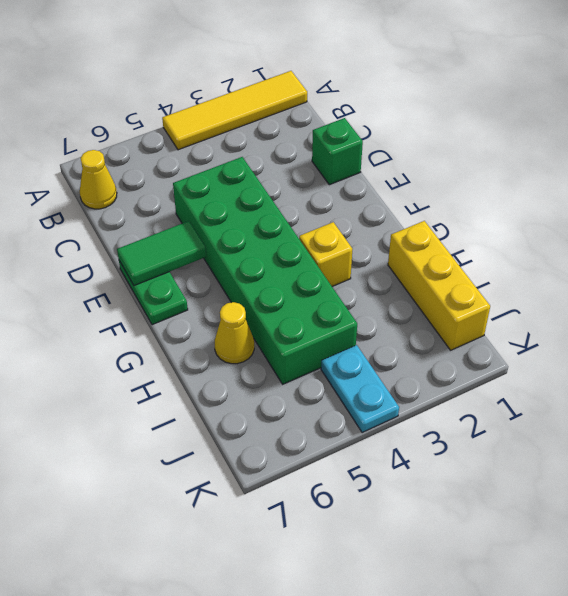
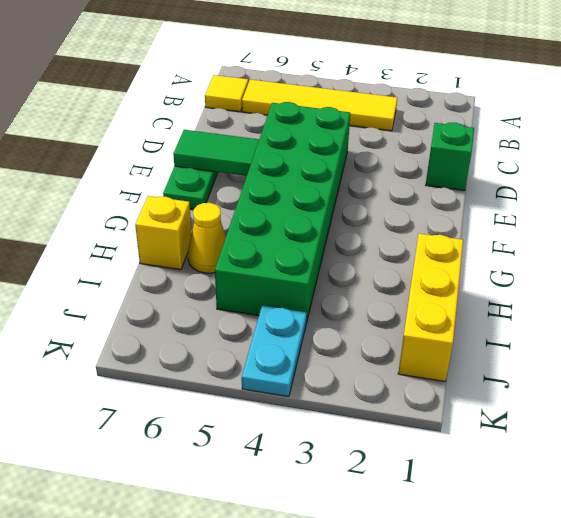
yellow 1x4 tile [162,71,307,150] -> yellow 1x4 tile moved to [242,79,397,131]
yellow 1x1 cone [80,150,117,209] -> yellow 1x1 tile [205,75,248,112]
yellow 1x1 brick [299,222,352,286] -> yellow 1x1 brick moved to [135,196,192,270]

